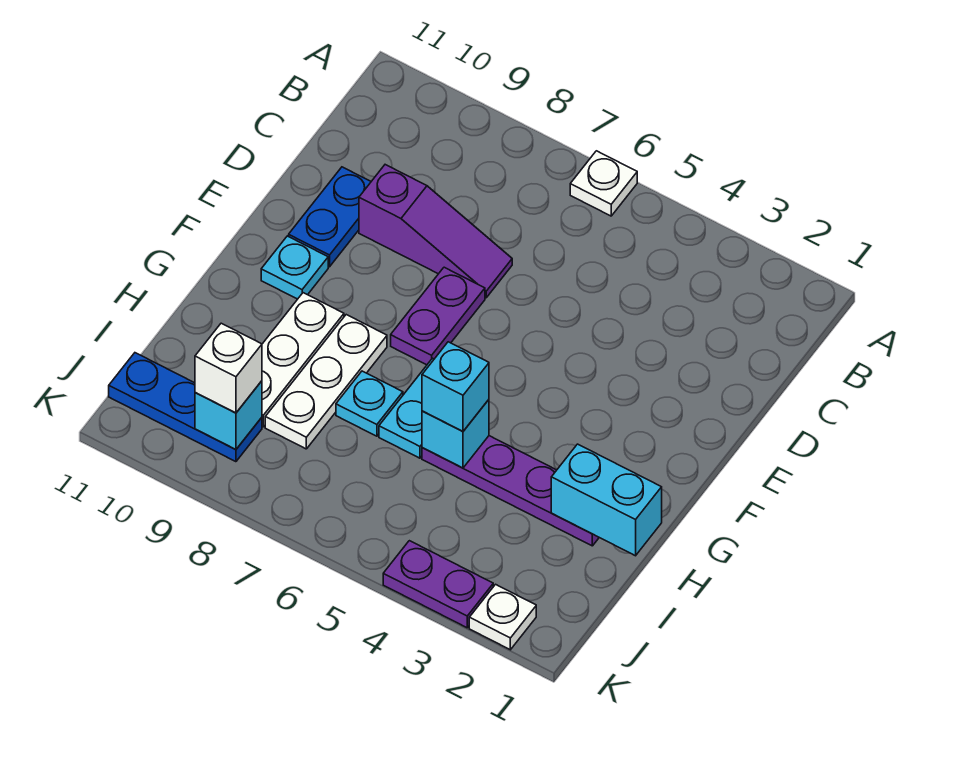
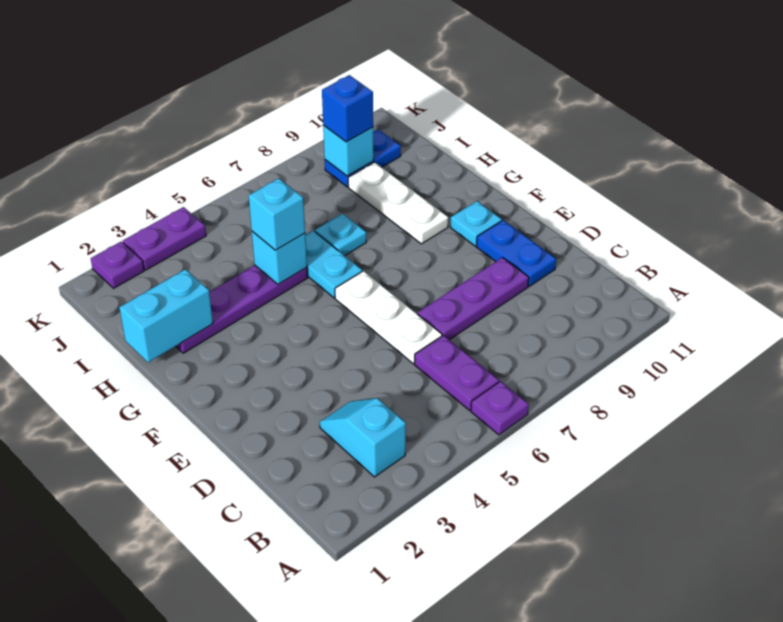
white 1x1 plate [570,151,637,216] -> purple 1x1 plate [471,381,529,435]
none -> cyan 1x2 slope [320,398,406,477]
purple 1x3 slope [359,165,512,298] -> purple 1x3 plate [418,258,529,340]
purple 1x2 plate [391,267,485,365] -> purple 1x2 plate moved to [415,335,499,410]
white 1x3 plate [265,315,387,449] -> white 1x3 plate moved to [335,271,442,364]
blue 1x3 plate [109,353,262,462] -> blue 1x2 plate [325,129,401,187]
white 1x1 brick [195,323,262,413] -> blue 1x1 brick [322,75,373,142]
white 1x1 plate [469,584,536,650] -> purple 1x1 plate [91,242,144,288]

